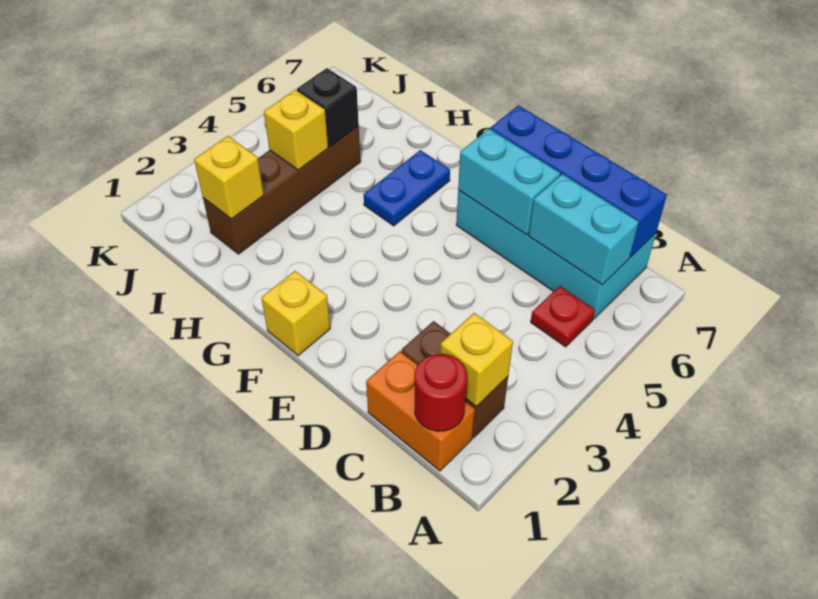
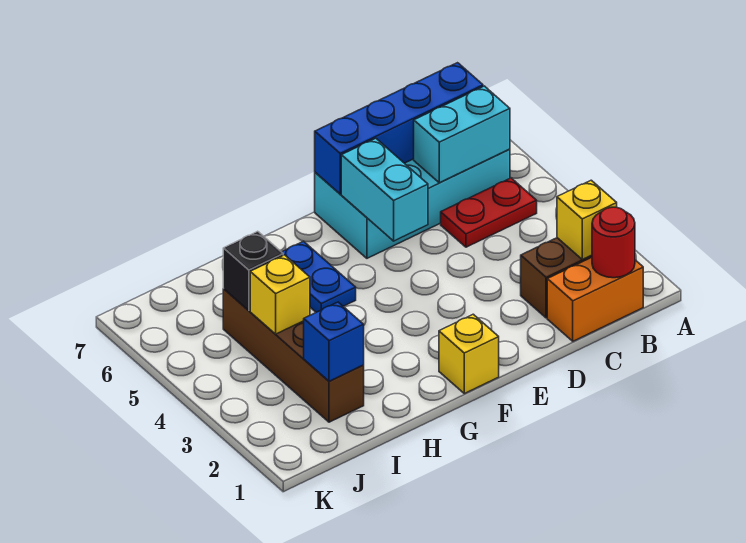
red 1x1 plate [531,286,595,347] -> red 1x2 plate [441,178,537,247]
cyan 1x2 brick [458,129,560,235] -> cyan 1x2 brick turned to [341,138,428,241]
yellow 1x1 brick [194,136,264,219] -> blue 1x1 brick [304,302,364,381]

